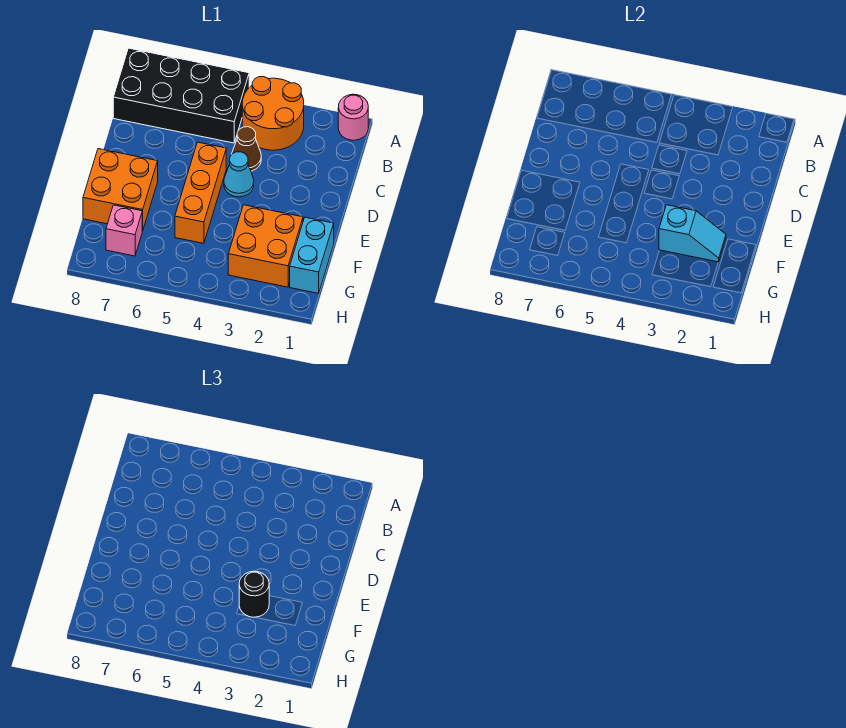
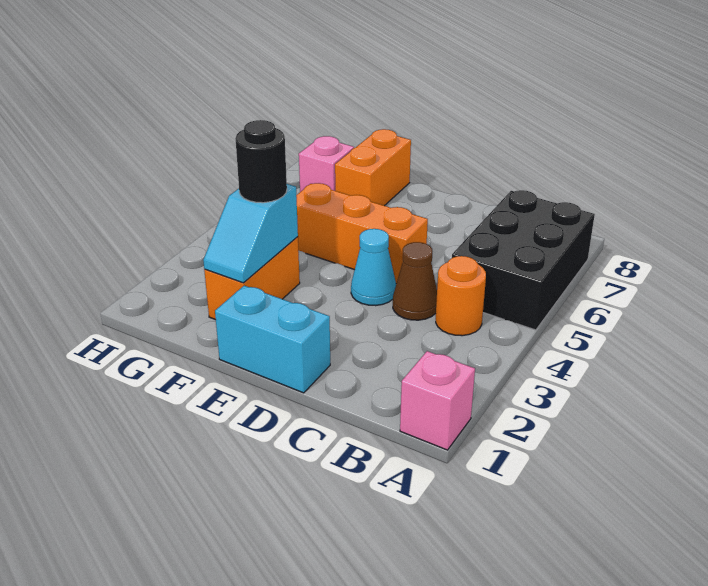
pink 1x1 round brick [338,94,368,140] -> pink 1x1 brick [400,351,475,450]
orange 2x2 round brick [242,77,304,150] -> orange 1x1 round brick [436,256,486,336]
black 2x4 brick [113,48,249,143] -> black 2x3 brick [452,190,595,330]
orange 2x2 brick [83,149,158,231] -> orange 1x2 brick [335,129,411,206]
cyan 1x2 brick [290,217,334,293] -> cyan 1x2 brick moved to [215,286,330,393]
orange 2x2 brick [228,205,303,287] -> orange 1x2 brick [204,237,300,320]

